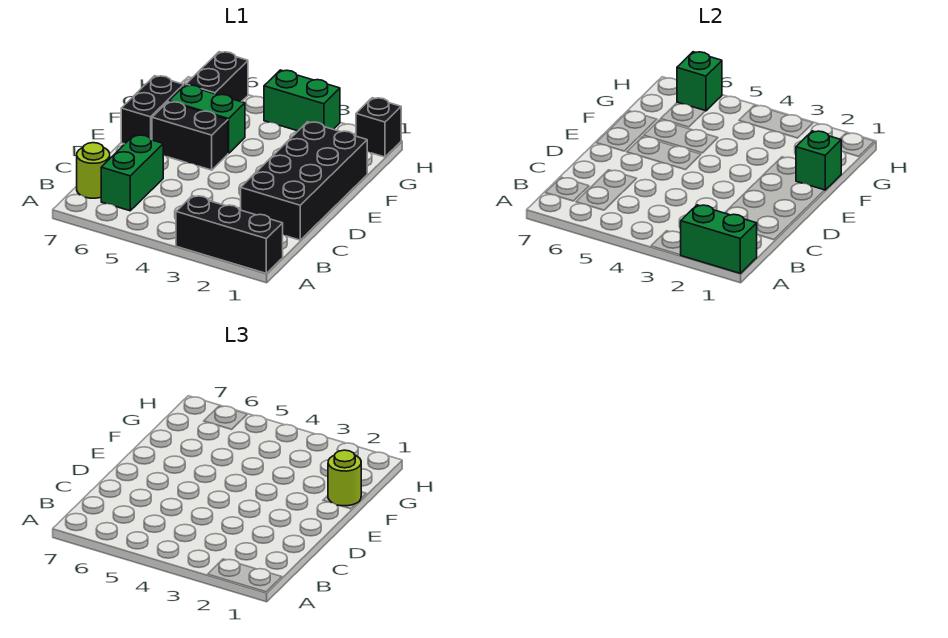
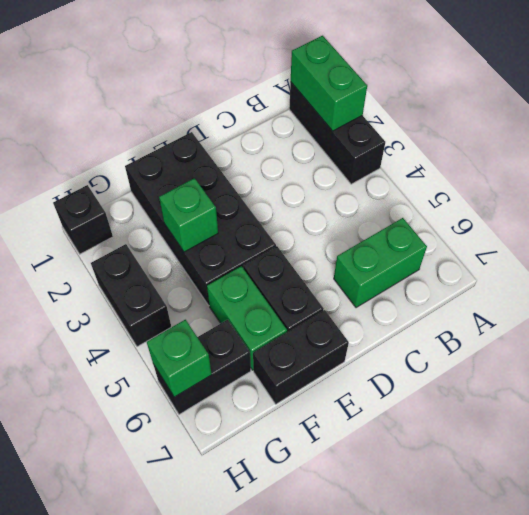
lime 1x1 round brick [77,143,110,198] -> none
black 2x4 brick [241,122,367,240] -> black 2x4 brick turned to [125,132,276,305]
green 1x1 brick [796,131,841,190] -> green 1x1 brick moved to [159,178,218,252]
lime 1x1 round brick [328,450,361,506] -> none
green 1x2 brick [264,70,340,131] -> black 1x2 brick [91,244,171,347]

